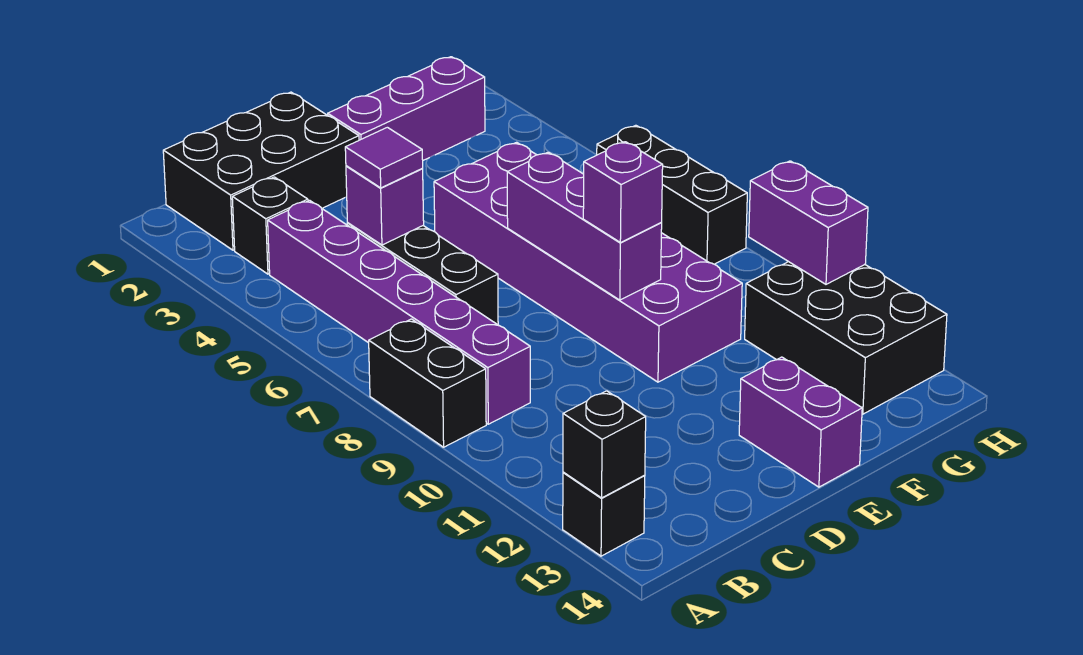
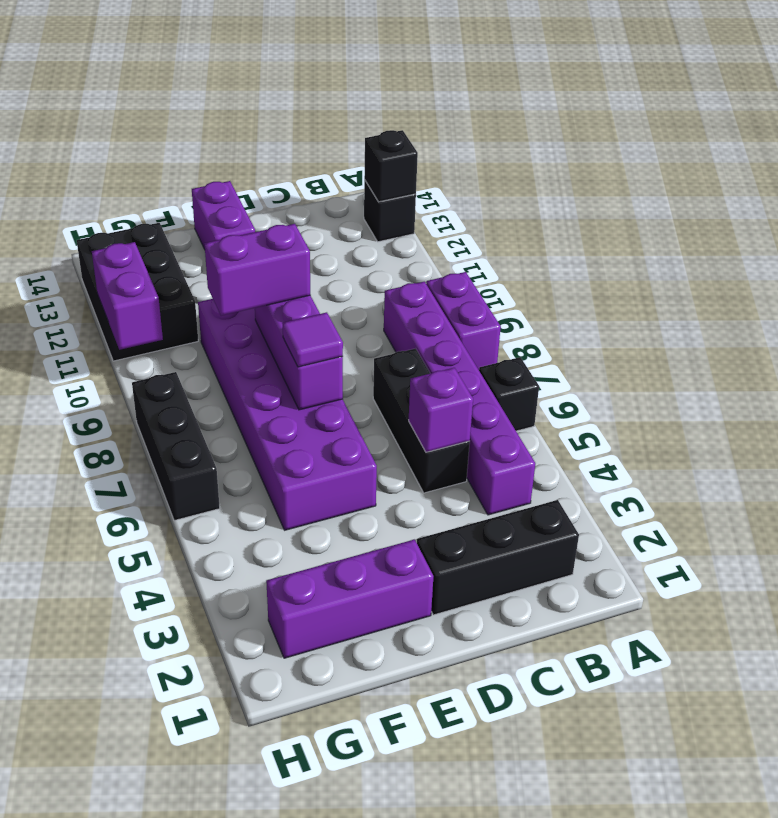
black 1x2 brick [369,319,486,447] -> purple 1x2 brick [426,272,501,370]
black 2x3 brick [163,92,359,250] -> black 1x3 brick [417,500,579,615]
black 1x1 brick [232,177,308,274] -> black 1x1 brick moved to [479,357,539,431]
purple 1x1 tile [345,127,423,188] -> purple 1x1 tile moved to [282,312,343,367]
purple 1x1 brick [583,142,663,243] -> purple 1x2 brick [204,224,310,316]

